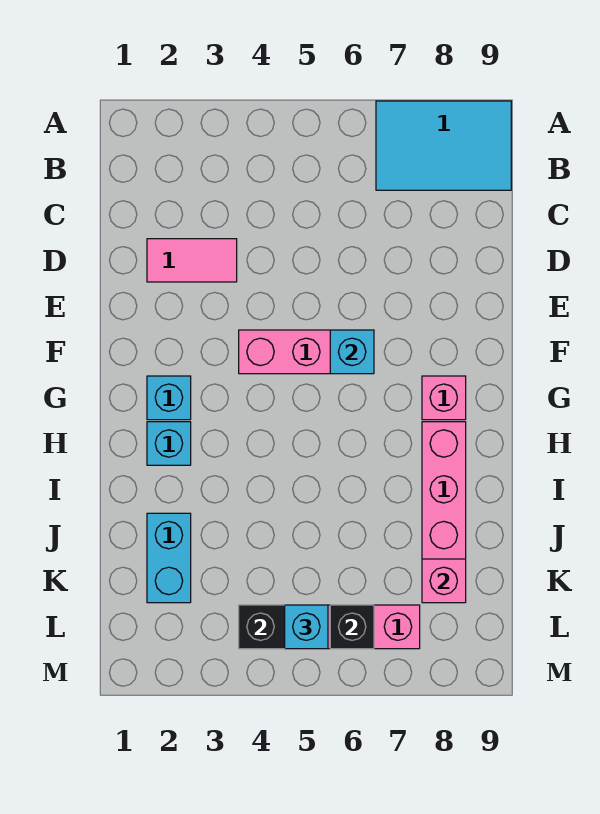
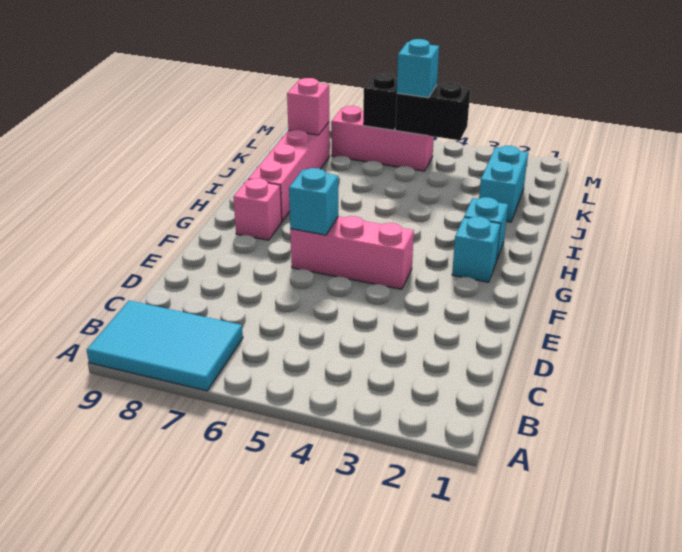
pink 1x2 tile [147,239,237,282] -> none

